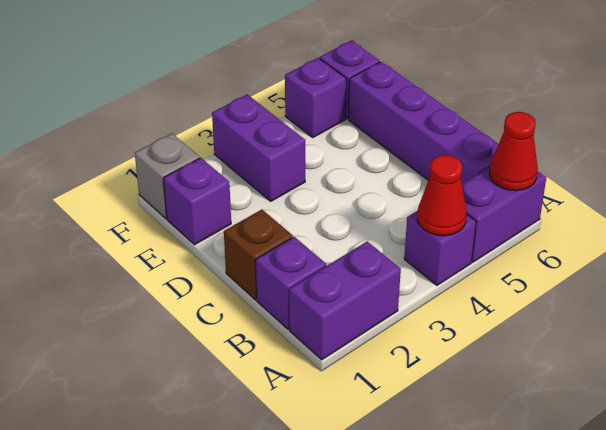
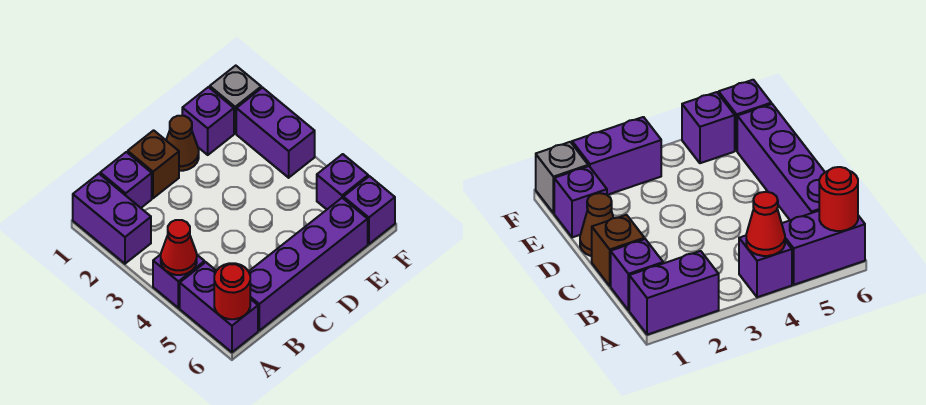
red 1x1 cone [490,112,538,191] -> red 1x1 round brick [214,263,250,319]
none -> brown 1x1 cone [166,116,199,171]
purple 1x2 brick [212,94,305,201] -> purple 1x2 brick turned to [236,88,315,178]

